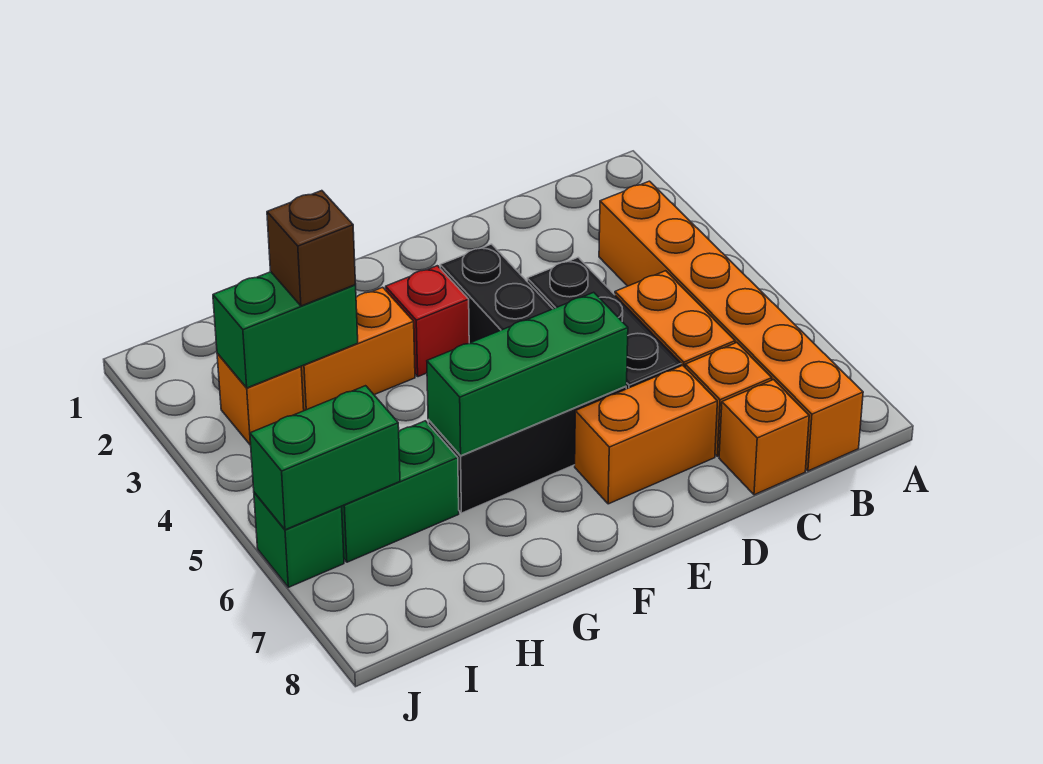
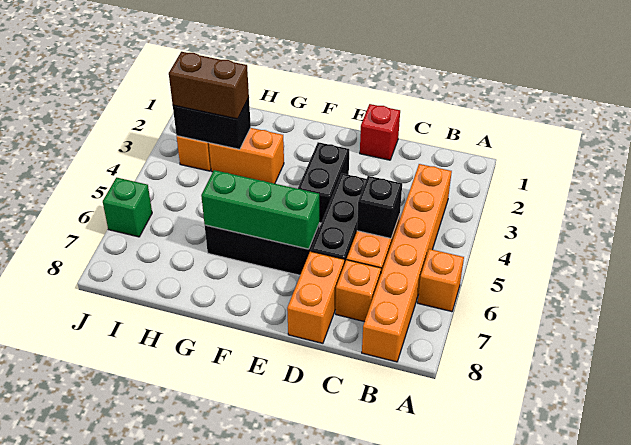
none -> black 1x1 brick [357,176,402,238]
orange 1x1 brick [719,380,809,495] -> orange 1x1 brick moved to [418,249,464,312]
orange 1x2 brick [575,365,717,504] -> orange 1x2 brick turned to [287,251,344,343]
red 1x1 brick [386,266,469,377] -> red 1x1 brick moved to [360,104,400,160]
green 1x2 brick [213,272,358,388] -> black 1x2 brick [173,98,251,149]
brown 1x1 brick [267,191,356,306] -> brown 1x2 brick [169,52,249,119]
green 1x2 brick [341,421,459,562] -> none
green 1x2 brick [250,386,400,530] -> none

